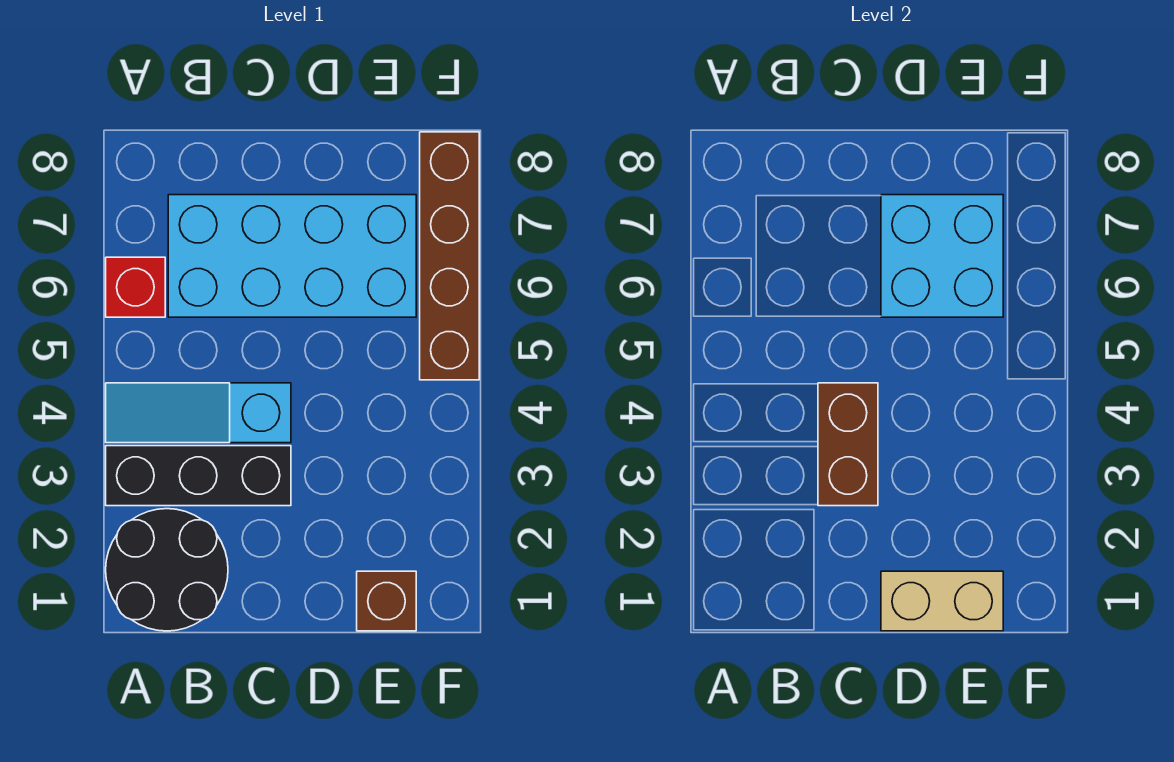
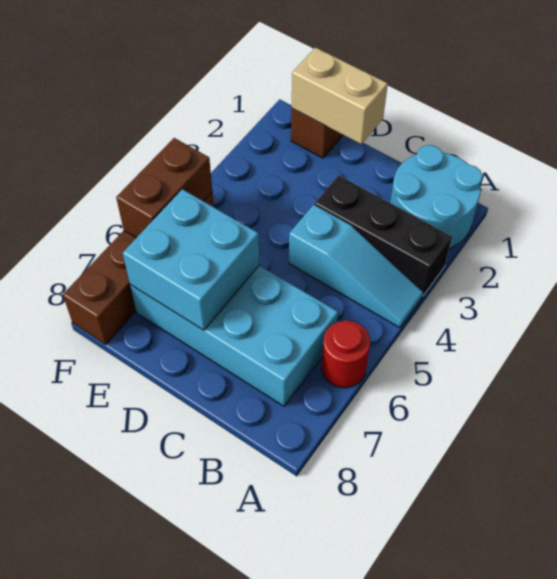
black 2x2 round brick [106,509,228,631] -> cyan 2x2 round brick [390,145,482,248]
red 1x1 brick [106,257,165,317] -> red 1x1 round brick [321,321,370,388]
brown 1x2 brick [818,383,878,506] -> brown 1x2 brick moved to [116,138,212,238]

